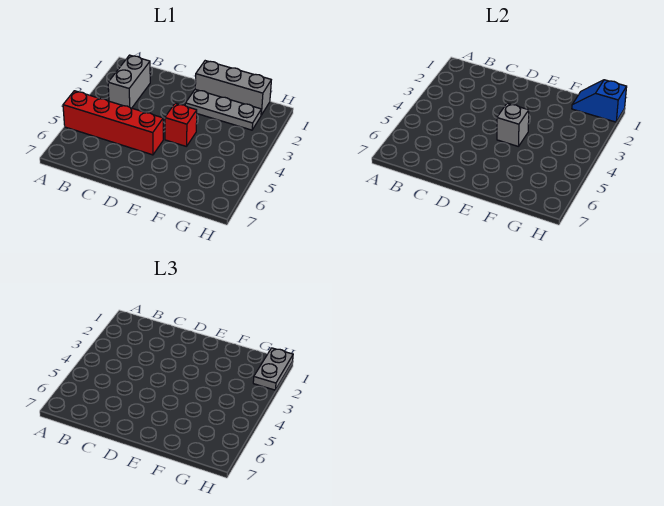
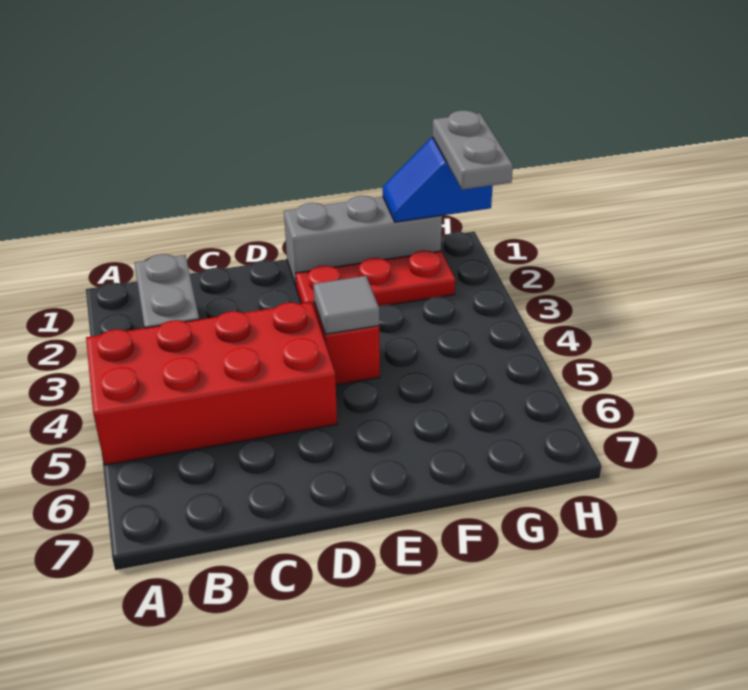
red 1x4 brick [63,91,163,155] -> red 2x4 brick [86,302,337,465]
grey 1x3 plate [185,89,261,130] -> red 1x3 plate [296,250,455,310]
grey 1x1 brick [497,103,529,147] -> grey 1x1 tile [314,276,379,334]

